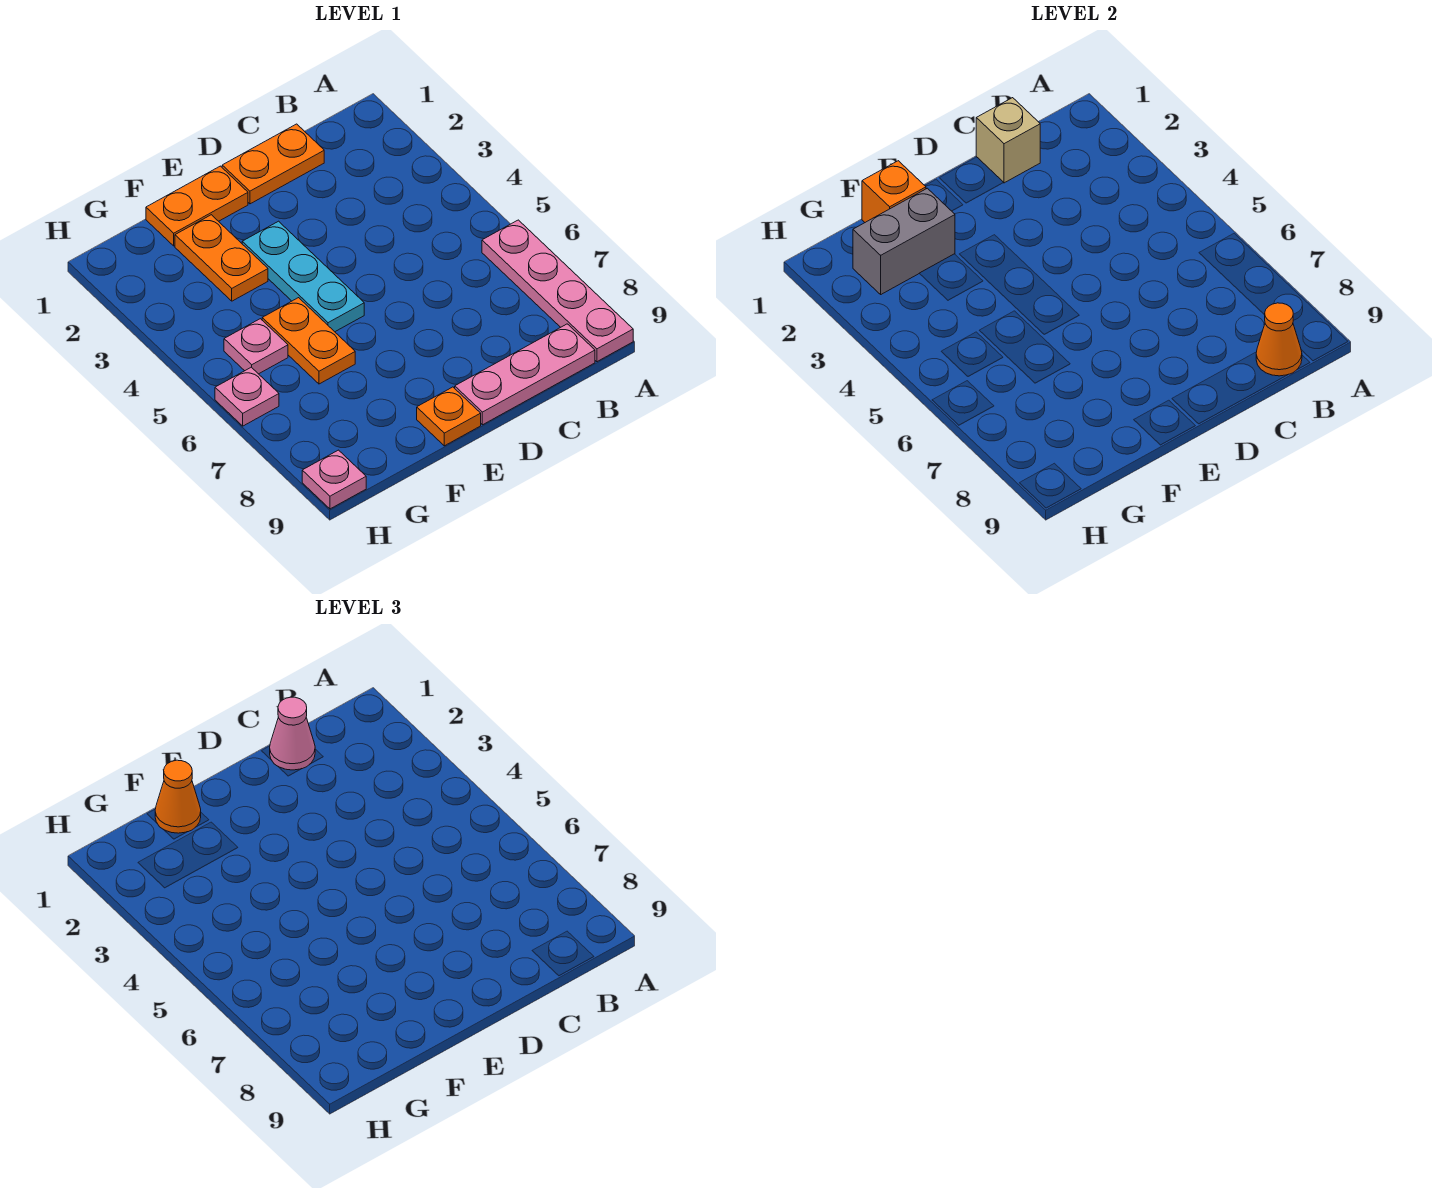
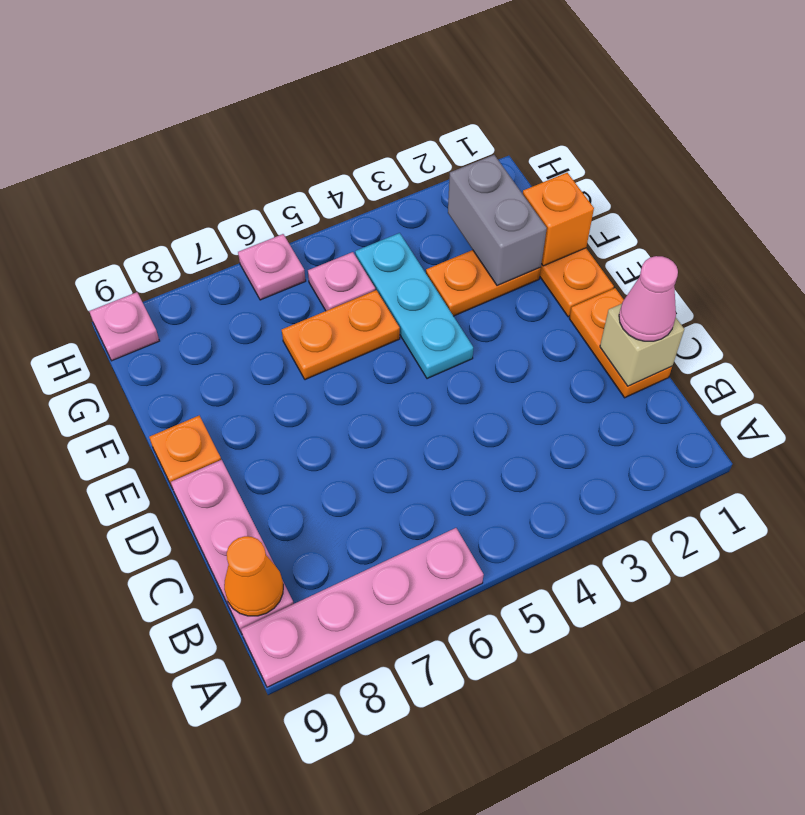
cyan 1x3 plate [242,221,364,332] -> cyan 1x3 plate turned to [355,233,473,379]
orange 1x1 cone [155,760,201,833] -> none

